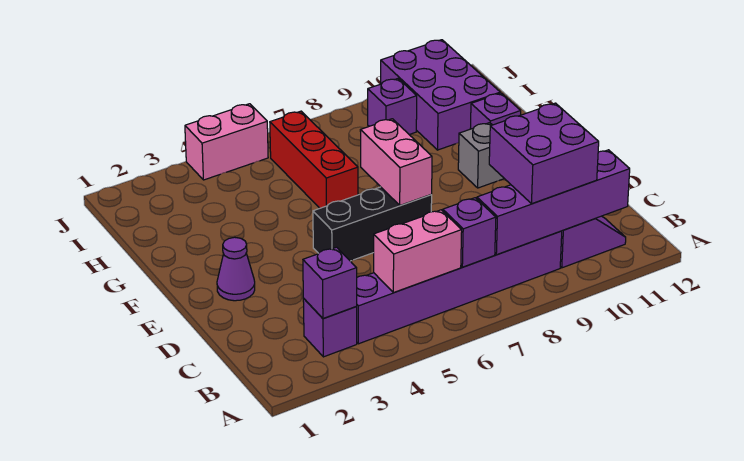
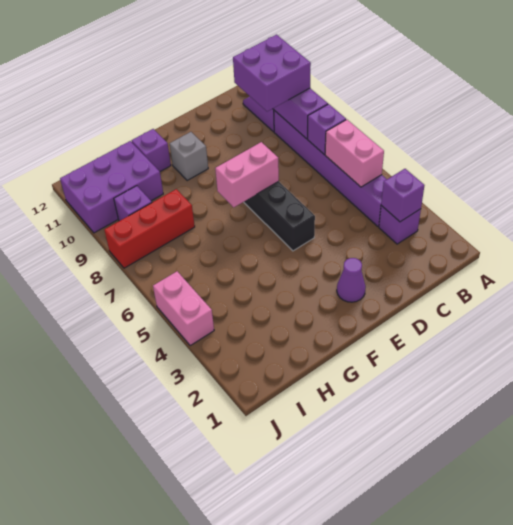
red 1x3 brick [270,111,358,208] -> red 1x3 brick moved to [104,189,195,268]

